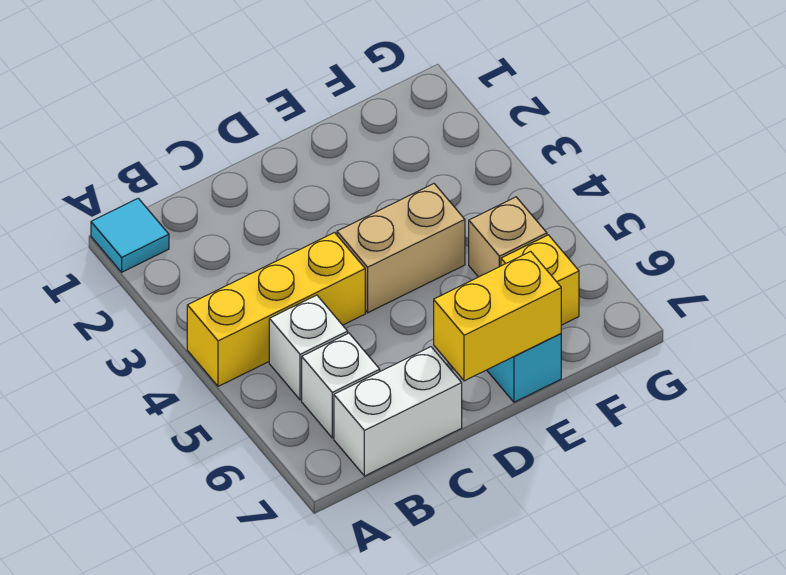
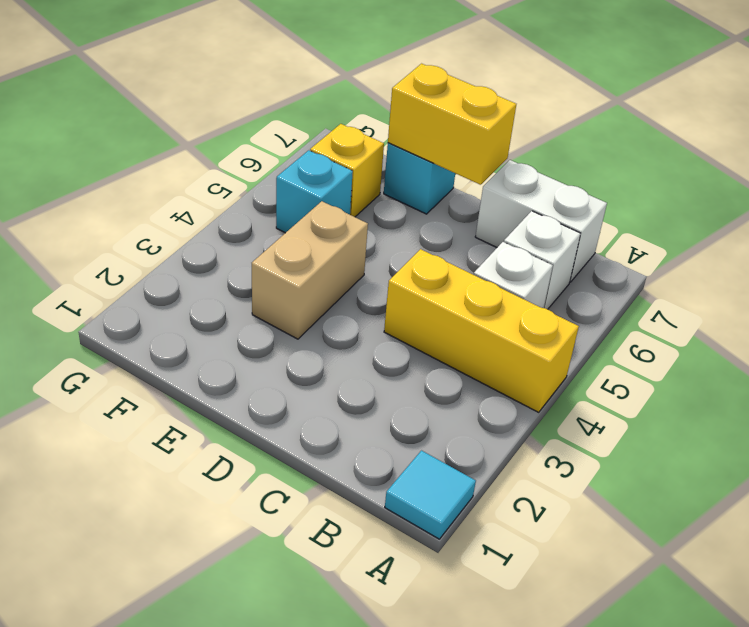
tan 1x2 brick [337,184,465,313] -> tan 1x2 brick turned to [252,201,368,339]
tan 1x1 brick [469,197,547,277] -> cyan 1x1 brick [276,150,353,233]

